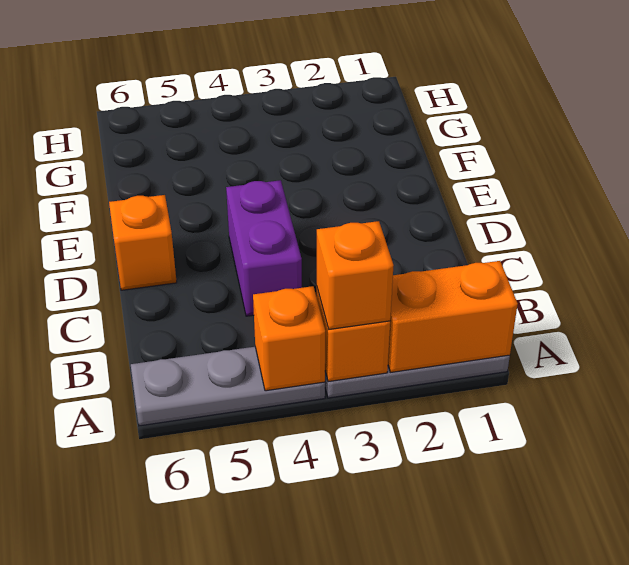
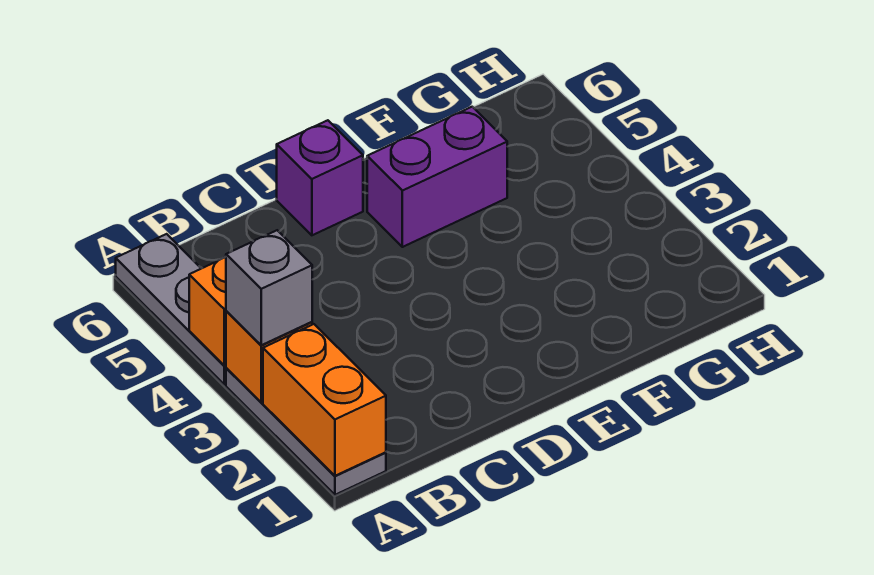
orange 1x1 brick [317,221,394,329] -> grey 1x1 brick [226,230,312,345]
purple 1x2 brick [226,180,302,316] -> purple 1x2 brick moved to [367,107,507,247]
orange 1x1 brick [109,195,177,290] -> purple 1x1 brick [277,120,363,235]

